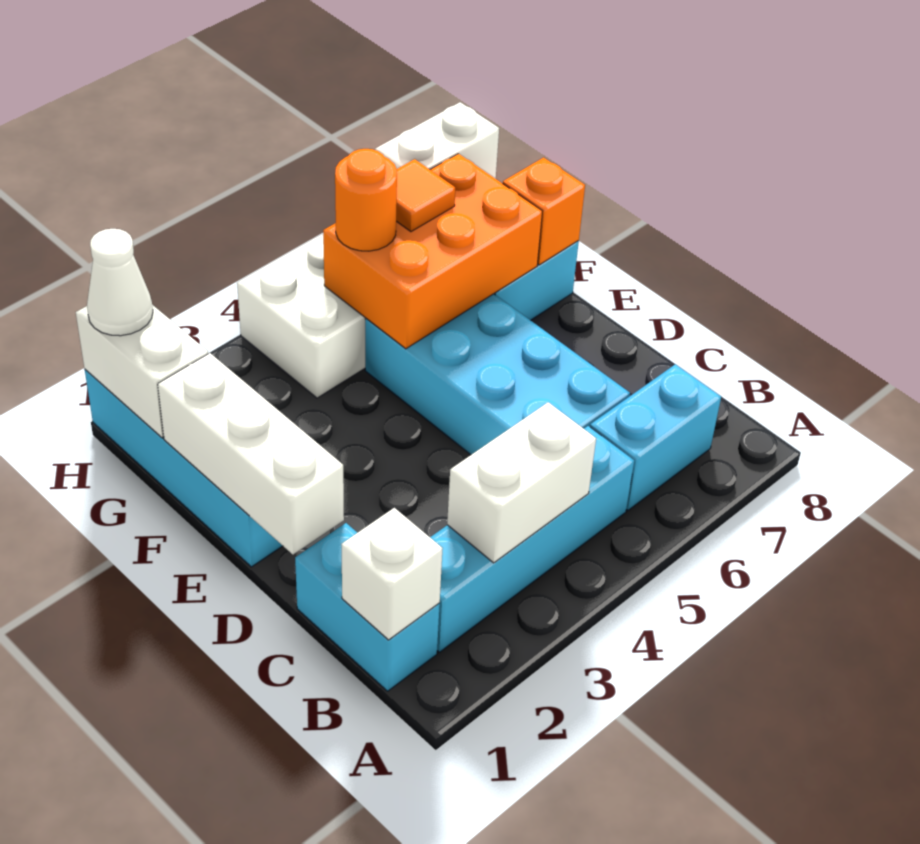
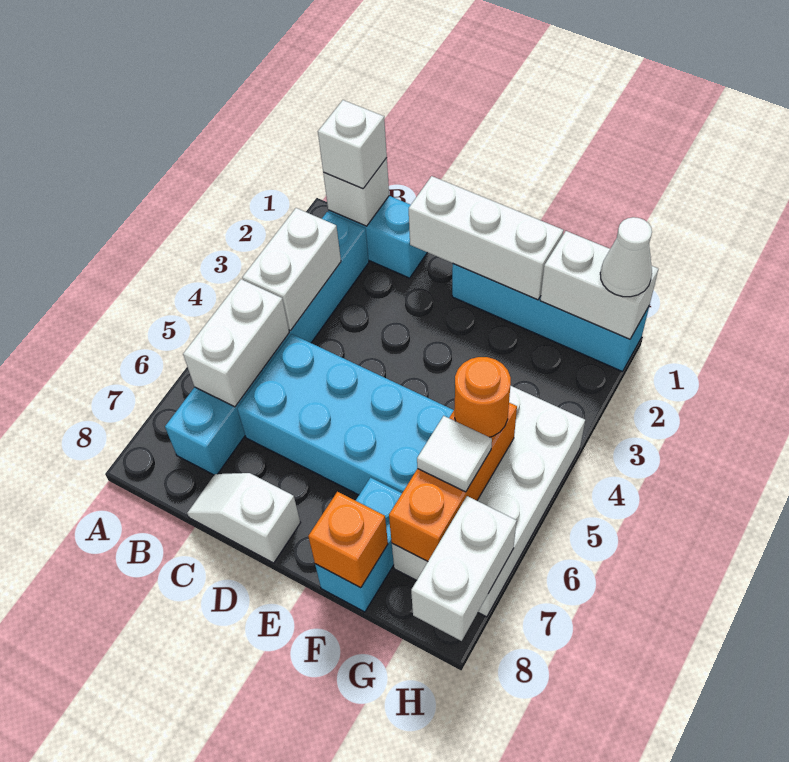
none -> white 1x1 brick [318,100,387,189]
none -> white 1x2 brick [183,279,289,407]
none -> white 1x2 slope [187,473,301,563]
orange 2x3 brick [323,154,542,349] -> orange 1x3 brick [389,403,517,561]
orange 1x1 tile [396,159,455,232] -> white 1x1 tile [417,416,492,492]

